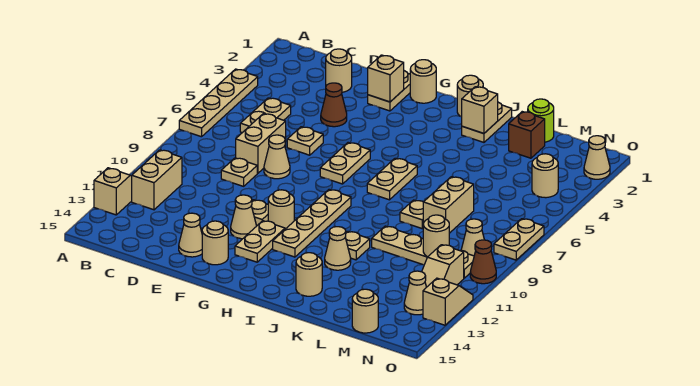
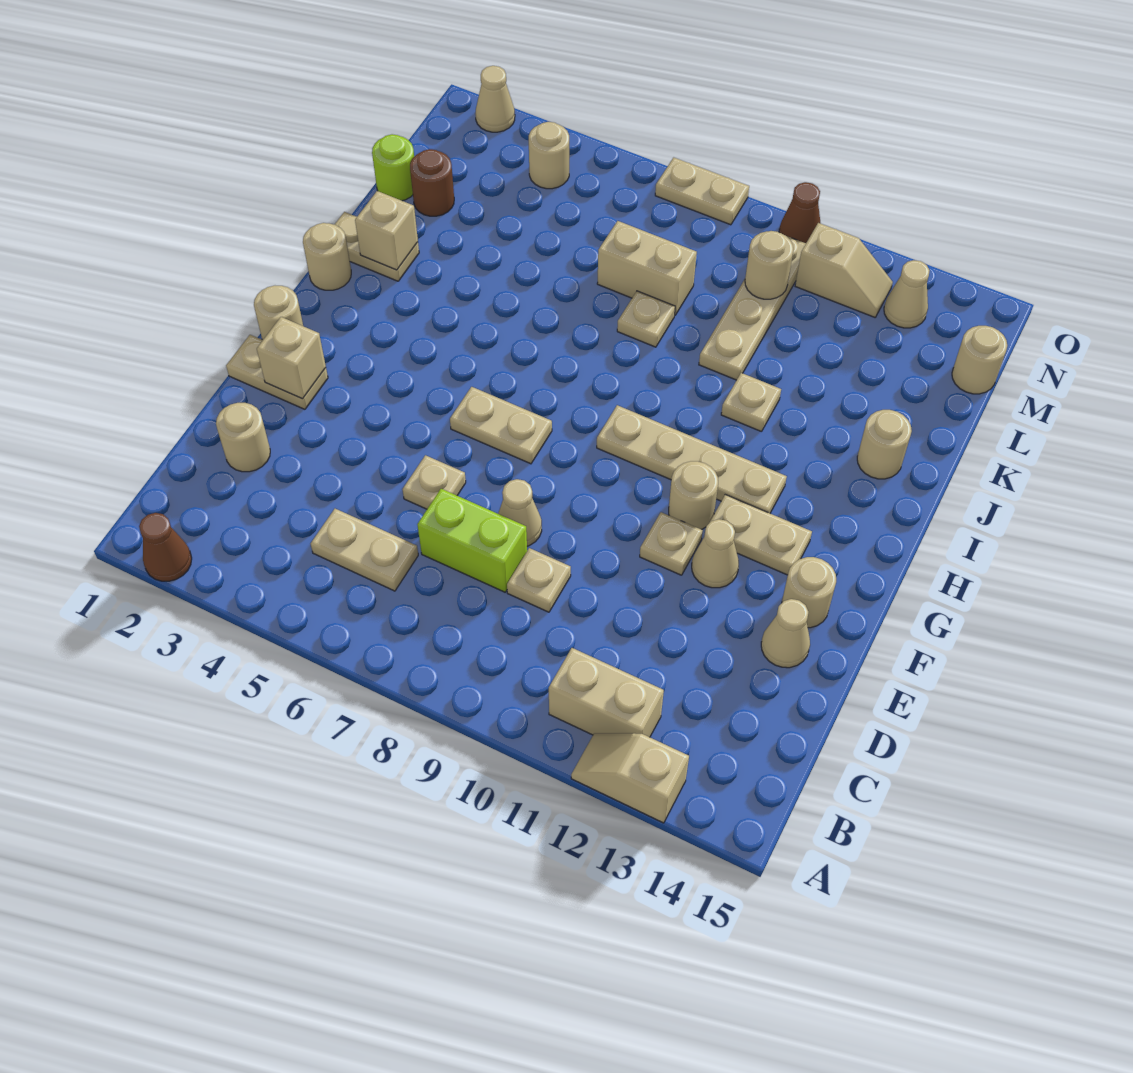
tan 1x4 plate [179,69,258,137] -> none
tan 1x2 brick [236,114,286,173] -> lime 1x2 brick [417,489,527,592]
brown 1x1 cone [321,83,347,127] -> brown 1x1 cone moved to [139,513,192,581]
tan 1x2 plate [367,158,417,200] -> none
tan 1x1 cone [325,227,351,270] -> none
brown 1x1 brick [509,112,545,158] -> brown 1x1 round brick [410,149,454,216]
tan 1x1 cone [461,219,484,256] -> none
tan 1x2 slope [423,278,473,325] -> none

